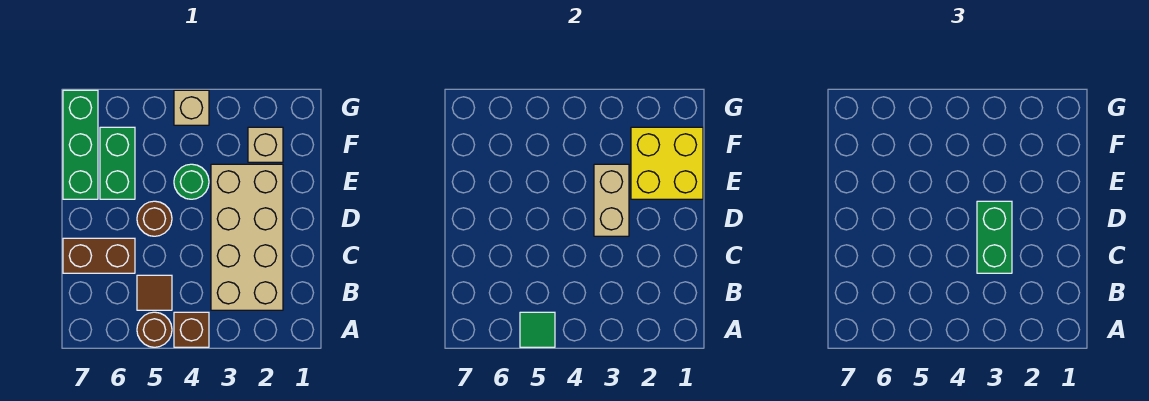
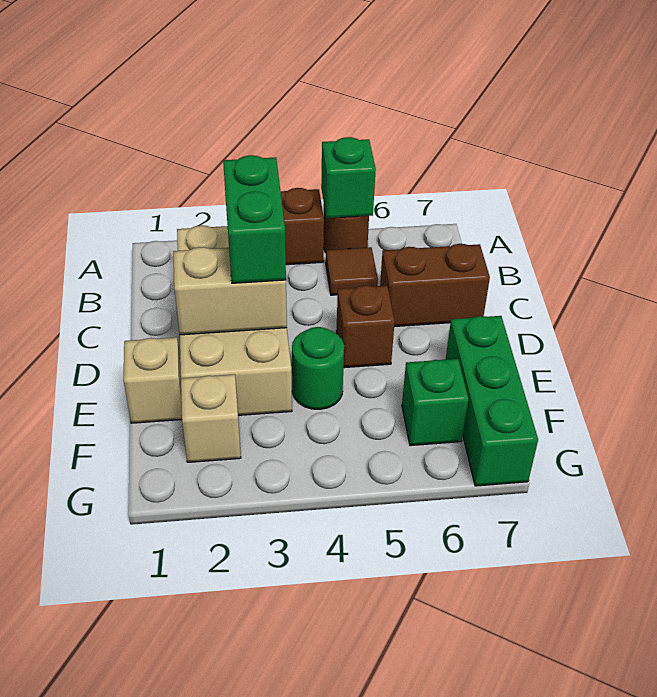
green 1x1 tile [520,312,555,347] -> green 1x1 brick [321,137,376,218]
tan 1x2 brick [594,164,629,236] -> tan 1x2 brick turned to [173,247,287,335]
brown 1x1 round brick [137,201,172,236] -> brown 1x1 brick [336,285,395,368]
yellow 2x2 brick [631,127,703,199] -> none
green 1x2 brick [100,127,135,199] -> green 1x1 brick [402,359,468,446]
tan 1x1 brick [174,90,209,125] -> tan 1x1 brick moved to [123,337,182,423]

